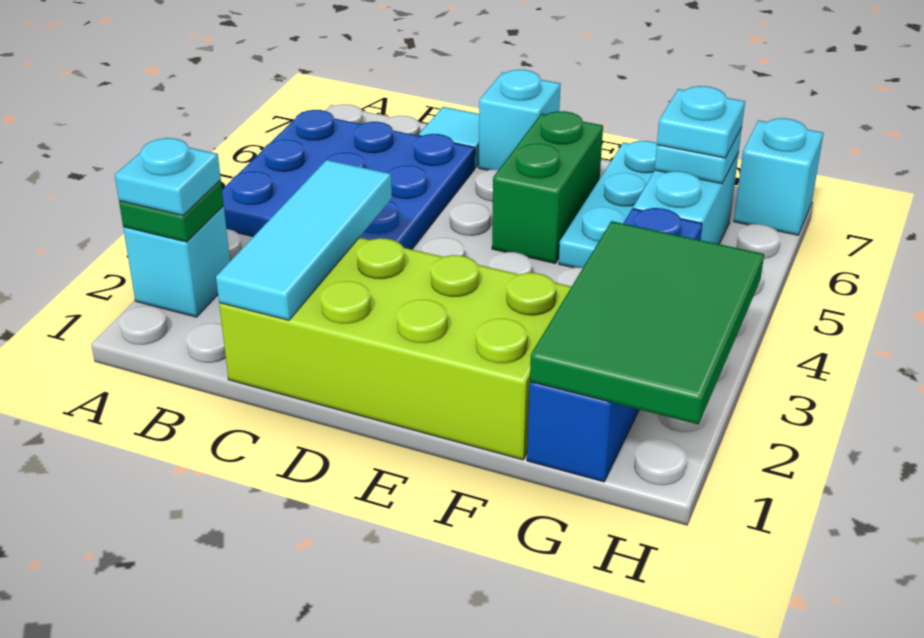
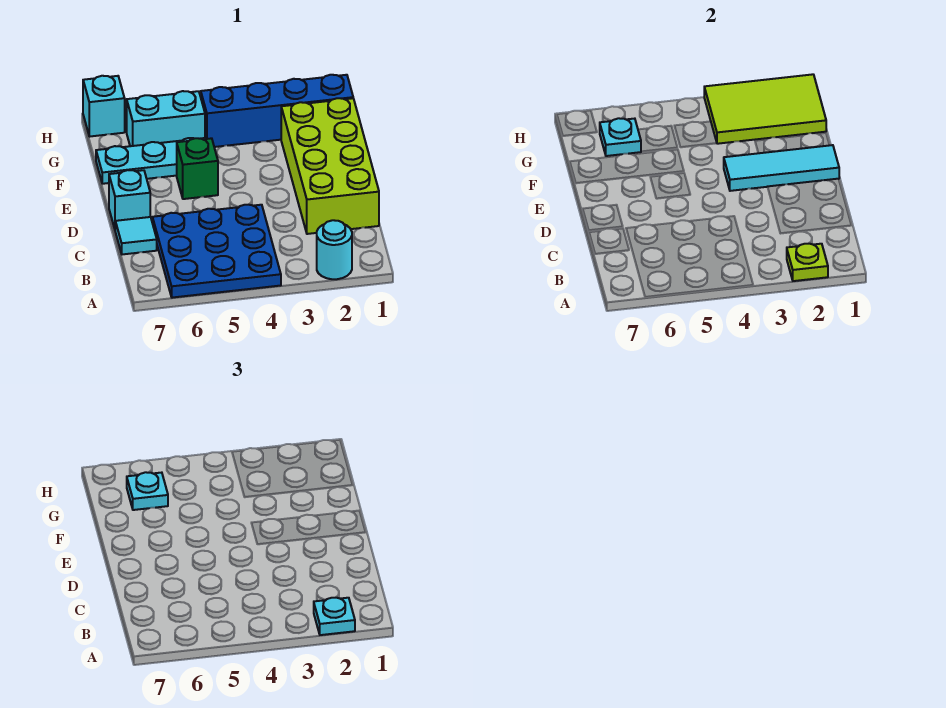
cyan 1x1 brick [123,206,230,317] -> cyan 1x1 round brick [317,220,352,279]
green 1x1 plate [119,180,224,242] -> lime 1x1 plate [787,244,828,281]
cyan 1x3 tile [216,160,392,320] -> cyan 1x3 tile moved to [724,145,839,191]
green 1x2 brick [492,111,603,263] -> green 1x1 brick [177,138,218,199]
green 2x3 tile [530,221,764,424] -> lime 2x3 tile [704,74,826,144]

